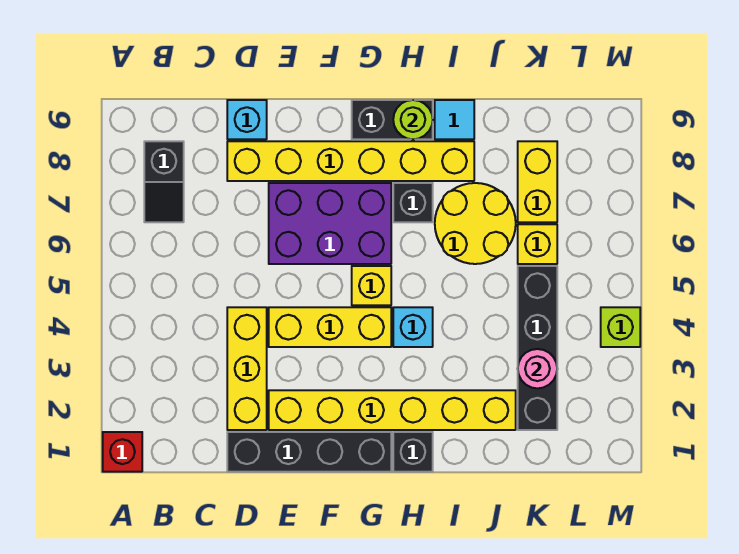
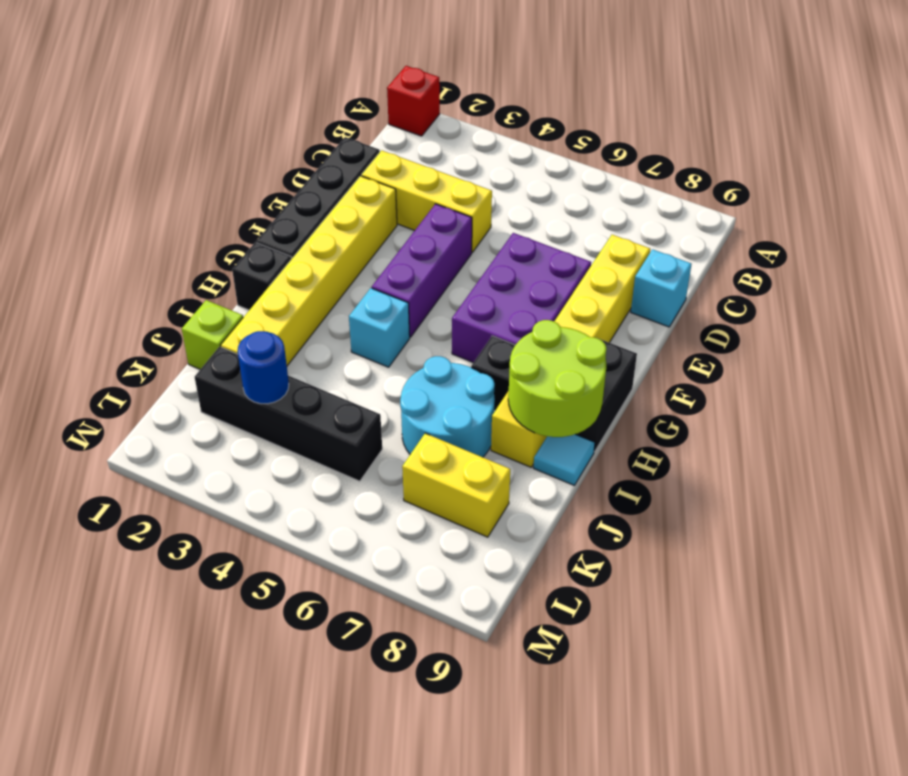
black 1x2 slope [144,141,184,222] -> none
yellow 1x3 brick [269,307,391,347] -> purple 1x3 brick [372,204,472,337]
yellow 1x1 brick [352,266,391,305] -> none
lime 1x1 round brick [393,100,433,139] -> lime 2x2 round brick [508,320,606,437]
yellow 2x2 round brick [435,183,516,264] -> cyan 2x2 round brick [400,356,495,457]
pink 1x1 round brick [518,349,557,388] -> blue 1x1 round brick [238,331,289,404]
yellow 1x1 brick [518,224,557,264] -> none
lime 1x1 brick [601,307,640,347] -> lime 1x1 brick moved to [182,300,243,369]

